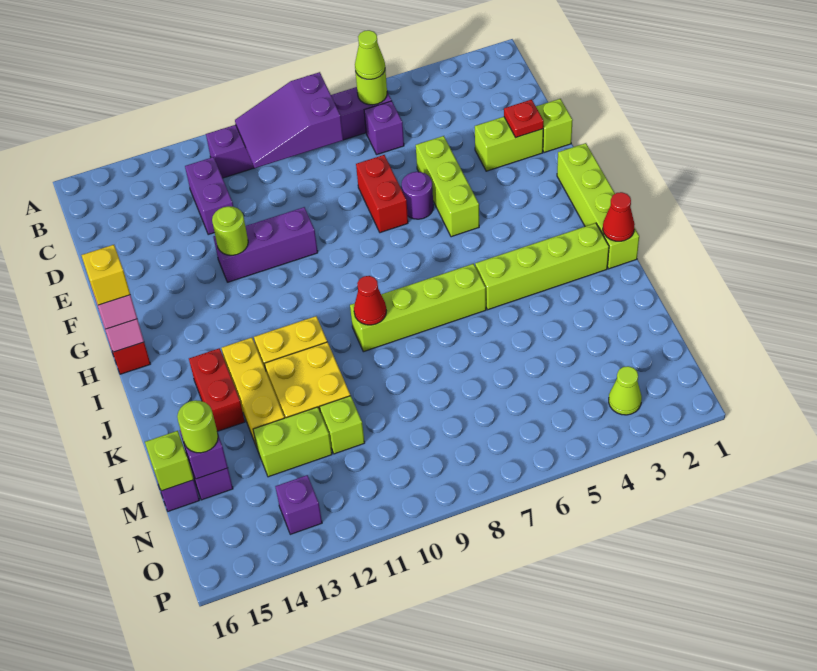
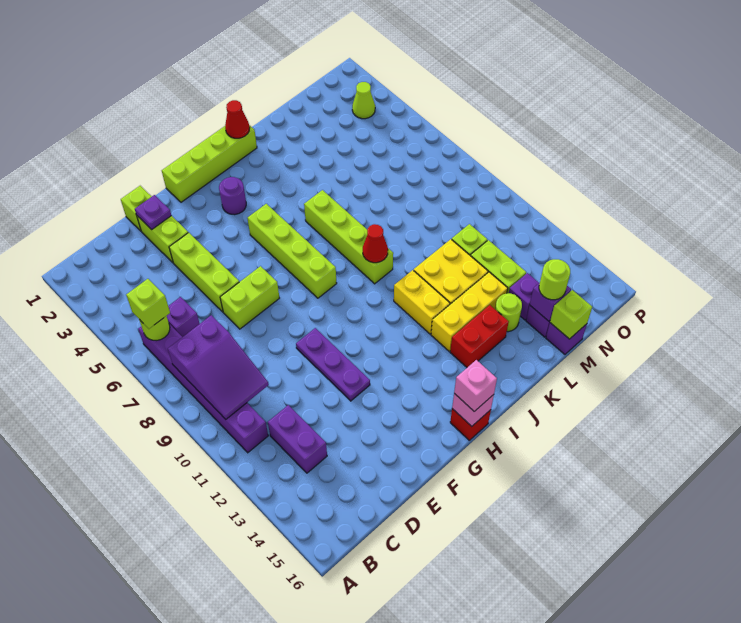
lime 1x1 cone [355,30,385,79] -> lime 1x1 brick [126,279,170,329]
purple 1x2 brick [185,157,233,235] -> purple 1x2 brick turned to [268,405,327,473]
red 1x1 plate [504,99,544,137] -> purple 1x1 plate [135,195,171,230]
lime 1x3 brick [416,136,479,237] -> lime 1x3 brick turned to [169,233,239,312]
red 1x2 brick [356,155,408,233] -> lime 1x2 brick [220,266,279,329]
purple 1x1 round brick [402,172,433,219] -> purple 1x1 round brick moved to [219,177,246,215]
purple 1x3 brick [213,207,318,282] -> purple 1x3 plate [296,328,370,401]
lime 1x1 round brick [212,206,248,255] -> lime 1x1 round brick moved to [495,293,522,332]
yellow 1x1 brick [82,245,130,305] -> none
lime 1x4 brick [475,223,609,310] -> lime 1x4 brick moved to [247,204,337,298]
purple 1x1 brick [275,475,322,534] -> purple 1x1 brick moved to [509,273,539,320]

